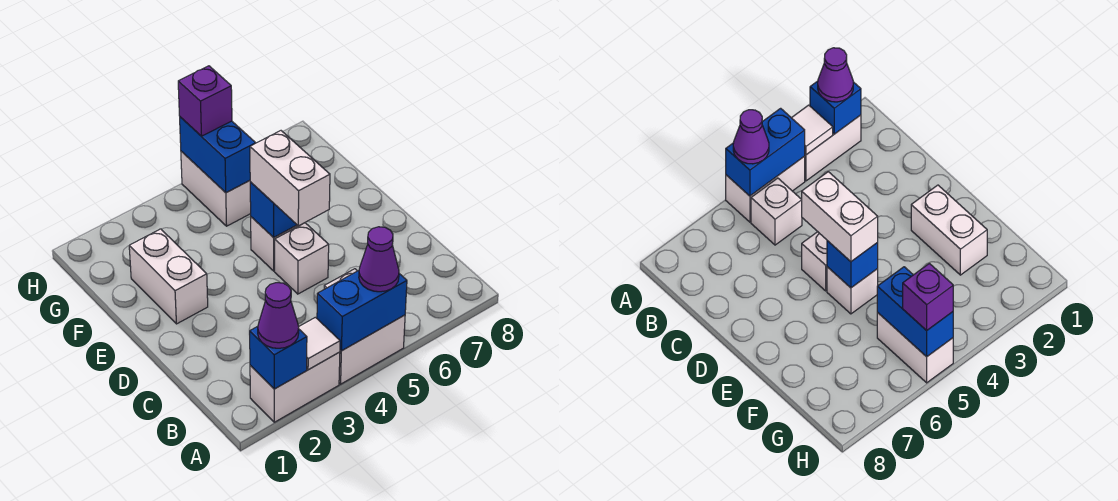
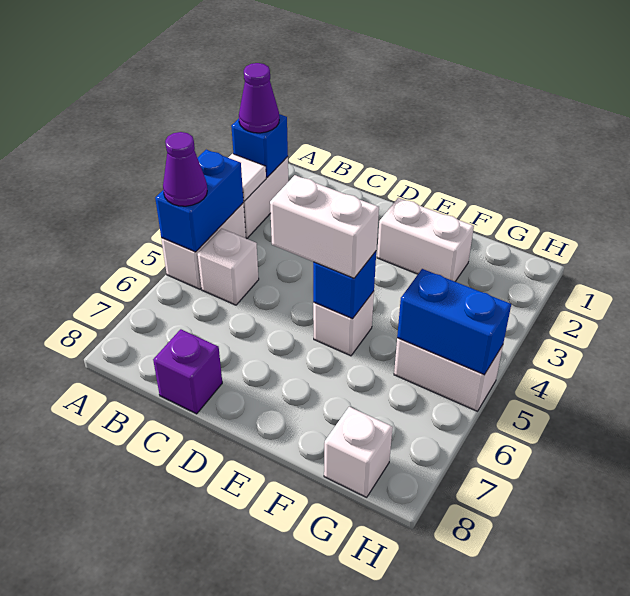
white 1x1 brick [275,223,329,294] -> white 1x1 brick moved to [324,407,393,497]
purple 1x1 brick [178,66,232,136] -> purple 1x1 brick moved to [153,329,222,414]

